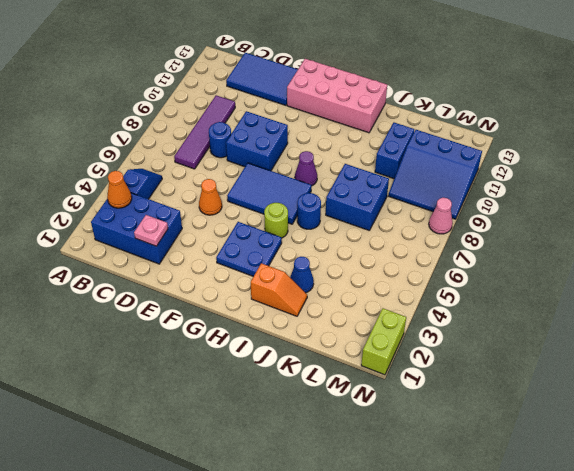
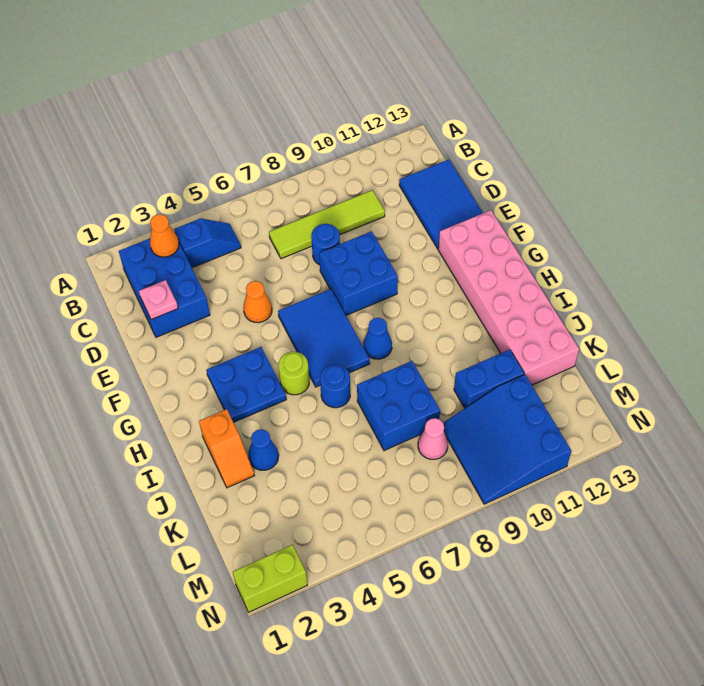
purple 1x4 tile [174,95,235,169] -> lime 1x4 tile [269,190,385,259]
pink 2x4 brick [287,59,387,133] -> pink 2x6 brick [438,210,579,385]
purple 1x1 cone [295,151,317,186] -> blue 1x1 cone [363,318,392,359]
pink 1x1 cone [429,198,453,234] -> pink 1x1 cone moved to [418,418,448,459]

